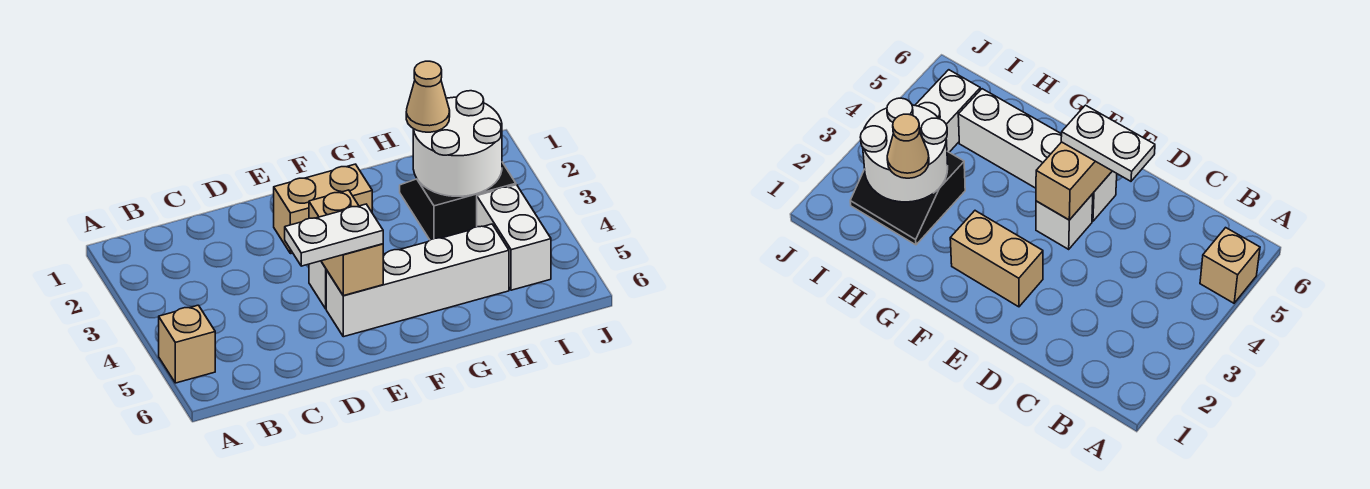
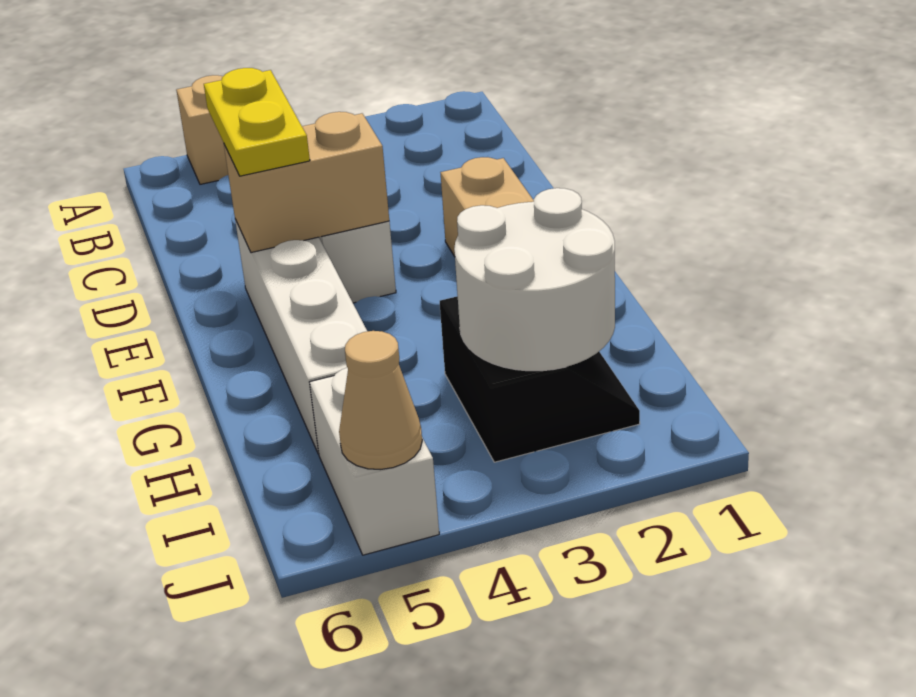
white 1x2 plate [285,204,383,266] -> yellow 1x2 plate [204,68,310,176]
tan 1x1 cone [406,61,450,132] -> tan 1x1 cone moved to [339,331,422,470]
white 1x2 brick [477,185,551,290] -> white 1x2 brick turned to [310,368,439,555]

